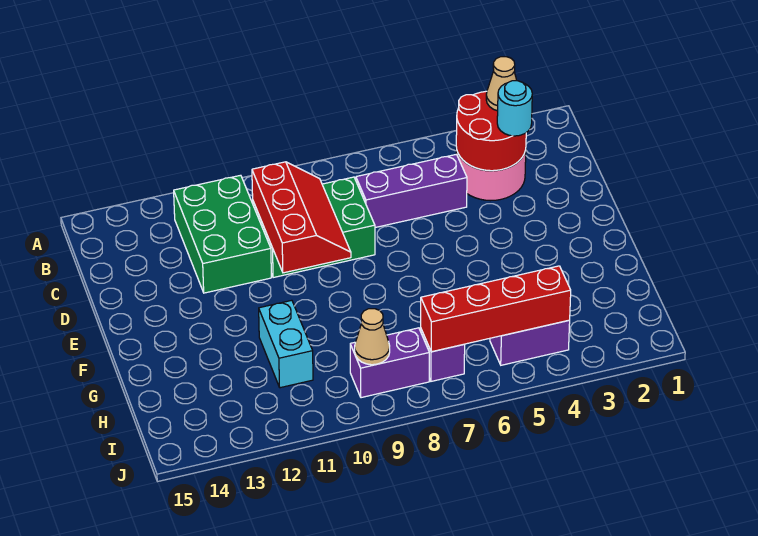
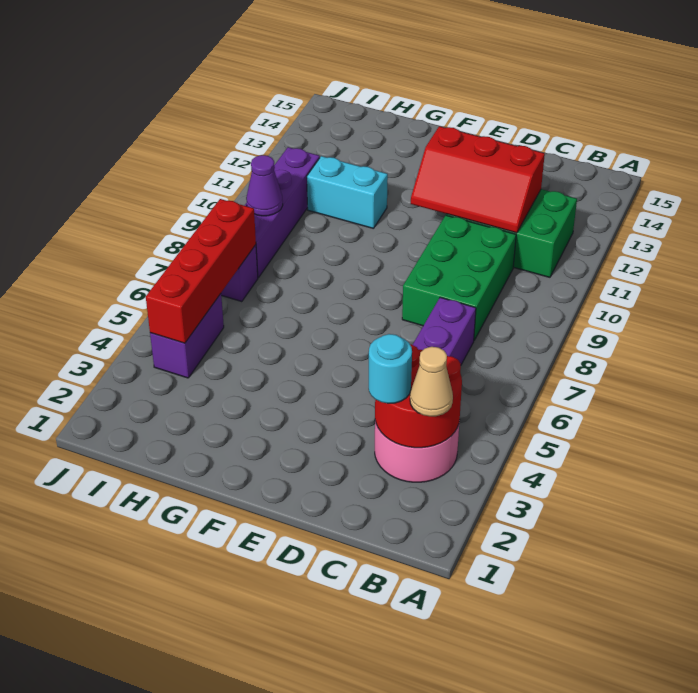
red 2x3 slope [252,162,351,273] -> red 2x3 slope moved to [411,126,545,233]
purple 1x2 brick [350,328,429,398] -> purple 1x4 brick [244,147,320,278]
tan 1x1 cone [355,309,390,365] -> purple 1x1 cone [246,155,283,216]

